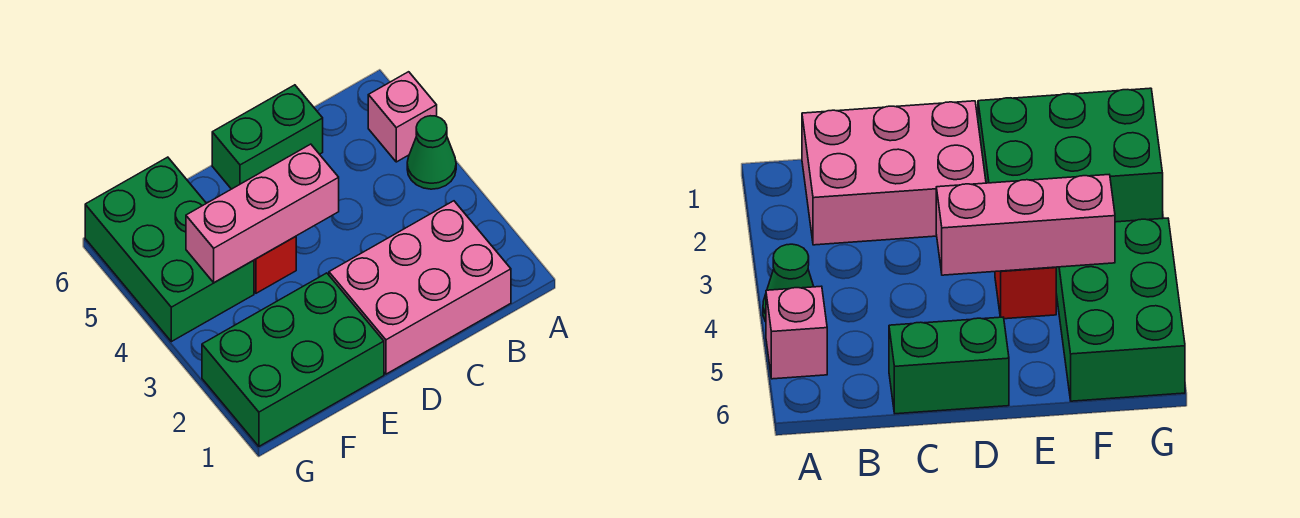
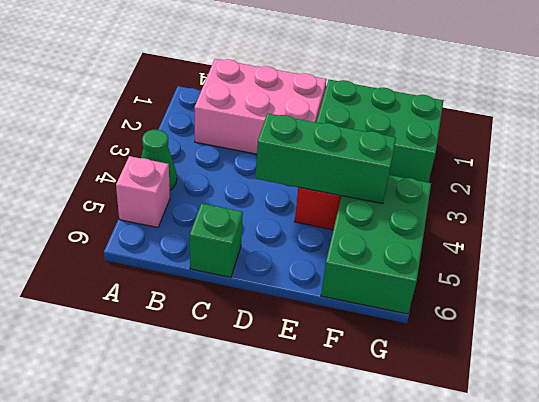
green 1x2 brick [212,85,323,189] -> green 1x1 brick [190,203,243,277]
pink 1x3 brick [186,144,339,283] -> green 1x3 brick [256,113,396,204]

